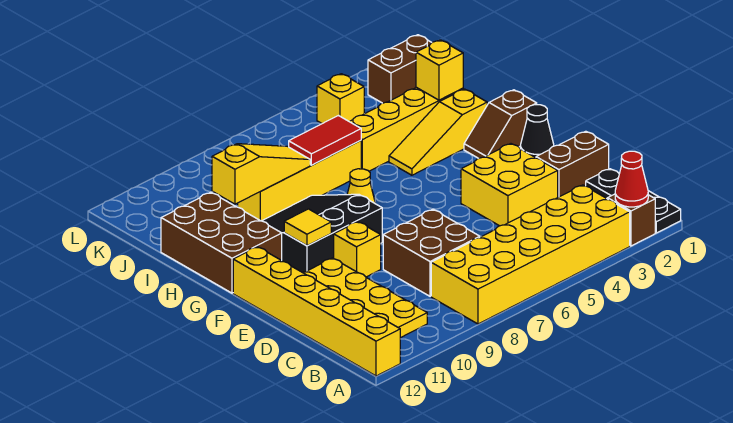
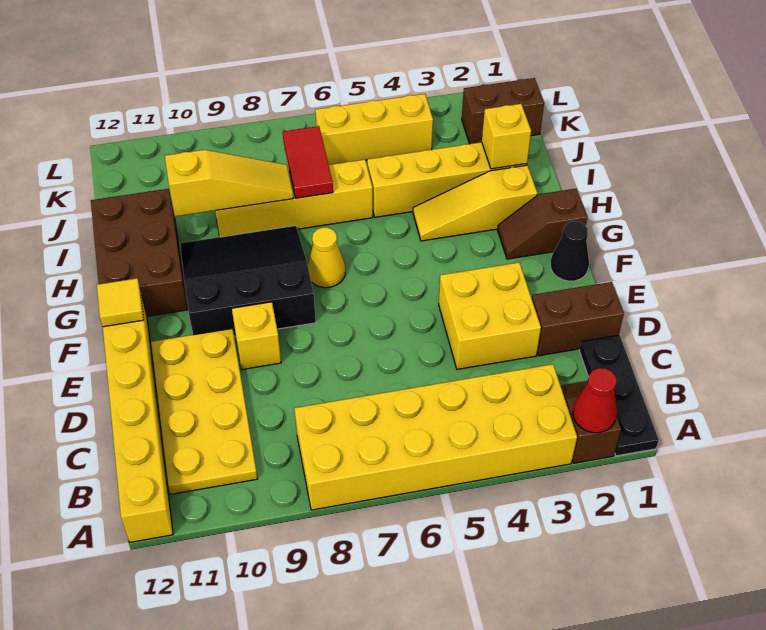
brown 2x2 brick [383,209,480,296] -> none
yellow 1x1 tile [284,209,331,246] -> yellow 1x1 tile moved to [97,278,144,327]
red 1x2 tile [289,116,361,165] -> red 1x2 tile turned to [283,126,333,198]
yellow 1x1 brick [317,74,364,124] -> yellow 1x3 brick [315,94,433,165]

